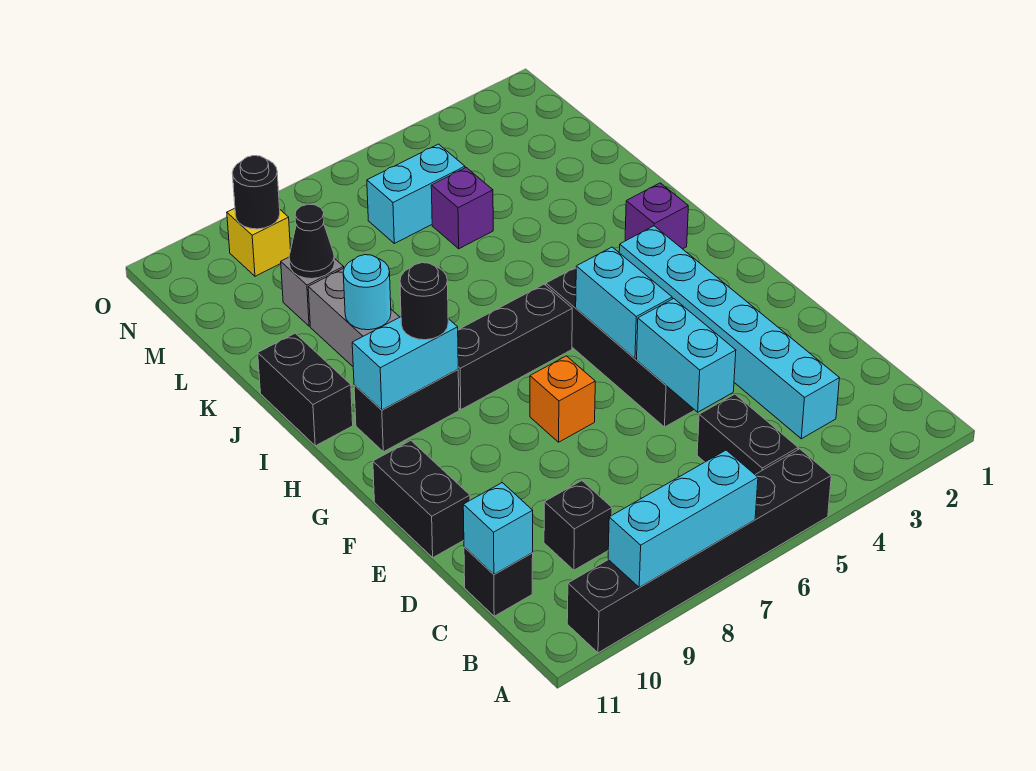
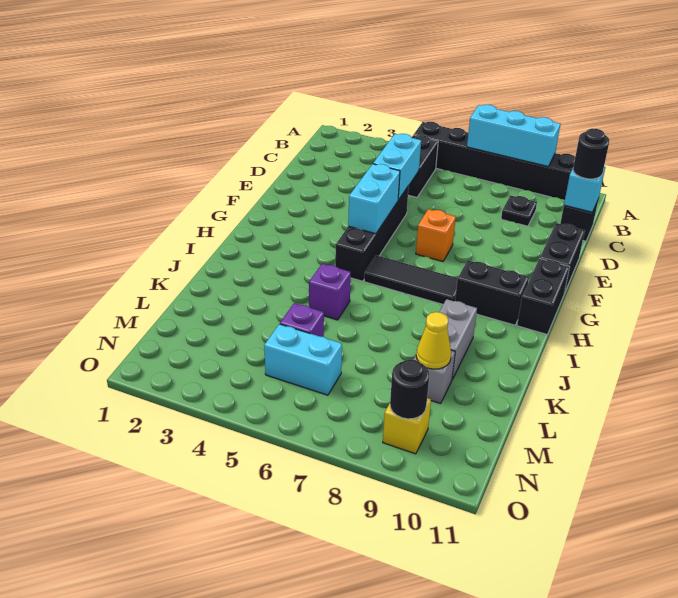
cyan 1x6 brick [619,226,839,439] -> none
black 1x1 brick [544,481,612,570] -> black 1x1 plate [501,195,537,226]
black 1x3 brick [458,284,572,410] -> black 1x3 tile [364,255,458,304]
cyan 1x2 brick [352,317,458,410] -> none
black 1x1 round brick [400,263,448,340] -> black 1x1 round brick moved to [573,128,609,179]
purple 1x1 brick [625,183,688,249] -> purple 1x1 brick moved to [309,264,351,320]
black 1x2 brick [258,333,353,446] -> black 1x2 brick moved to [517,259,570,334]
cyan 1x1 round brick [343,255,391,330] -> none
black 1x1 cone [289,204,335,279] -> yellow 1x1 cone [416,312,451,369]

